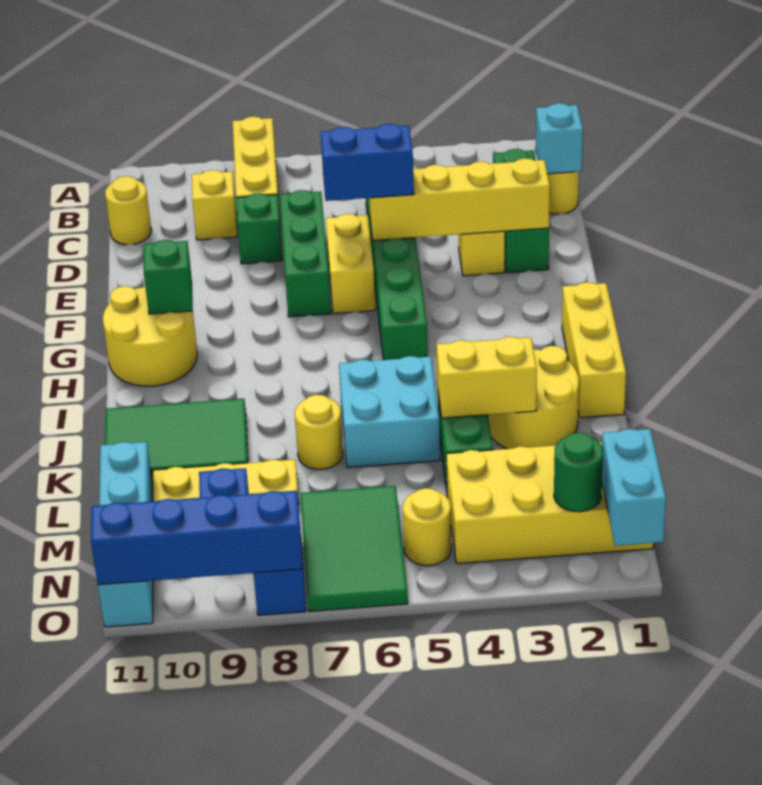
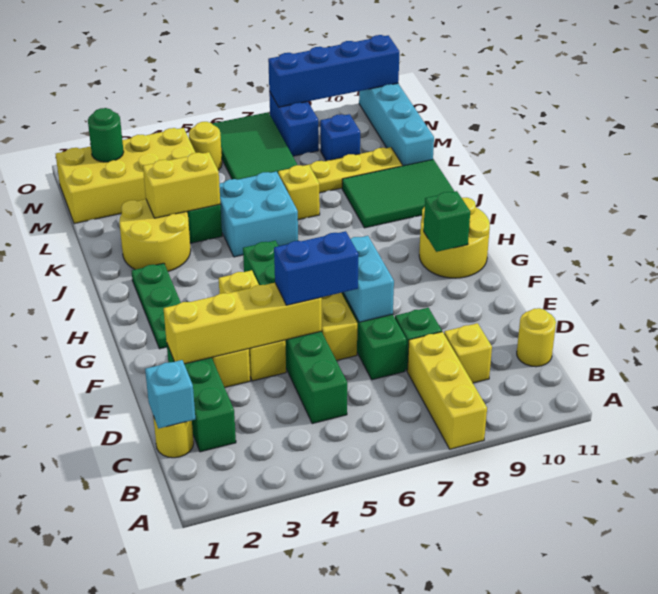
none -> green 1x3 plate [132,263,181,349]
yellow 1x3 brick [562,282,626,418] -> yellow 1x3 brick moved to [219,270,286,381]
yellow 1x1 round brick [295,395,343,470] -> yellow 1x1 brick [278,165,320,220]
cyan 1x2 brick [602,429,666,546] -> cyan 1x2 brick moved to [343,236,394,322]

